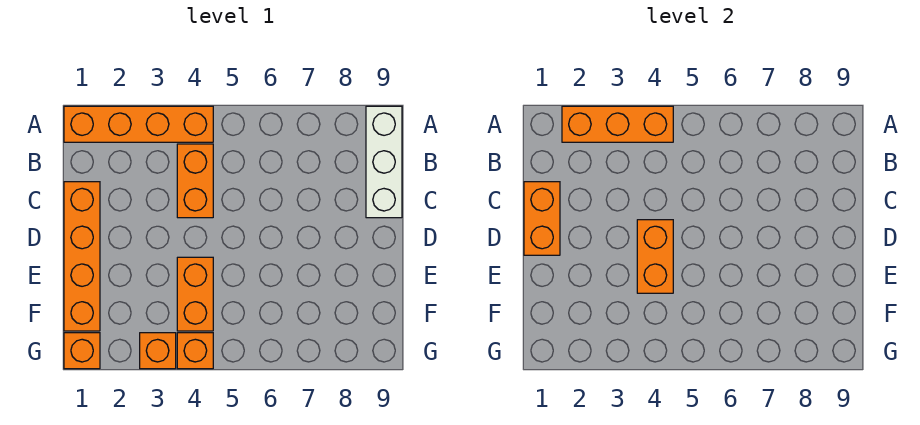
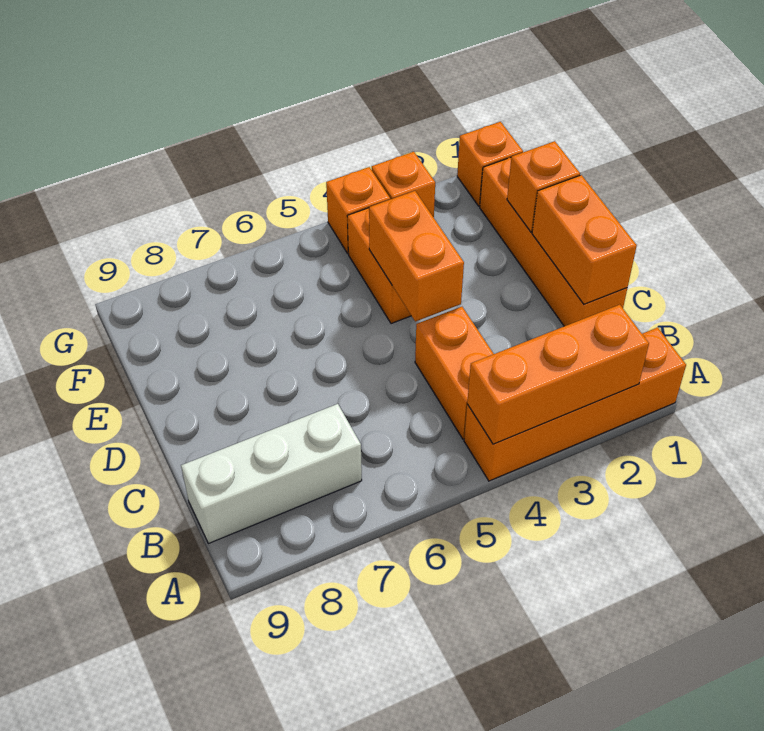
white 1x3 brick [366,106,402,218] -> white 1x3 brick turned to [181,404,362,544]
none -> orange 1x1 brick [507,141,580,232]

